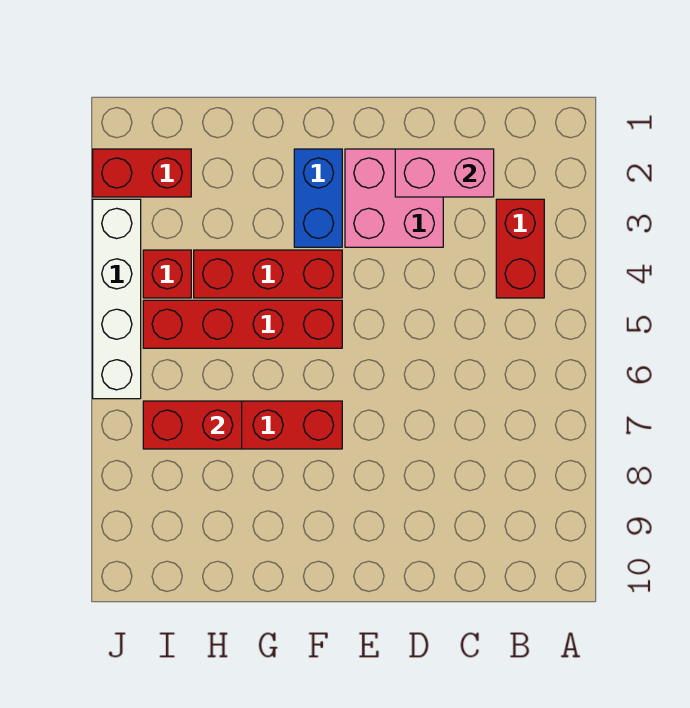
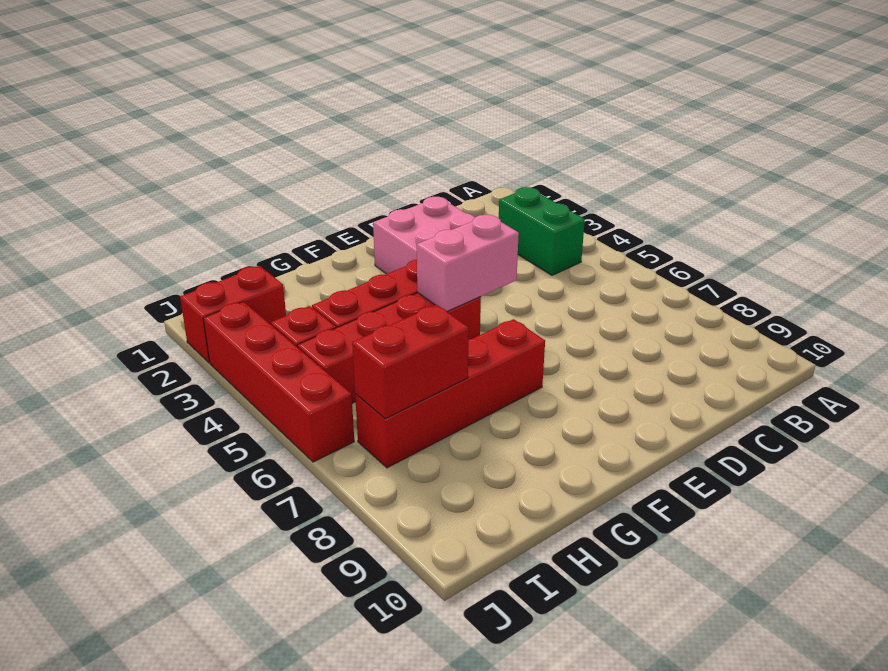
red 1x2 brick [496,199,544,298] -> green 1x2 brick [499,187,585,275]
pink 1x2 brick [395,149,494,197] -> pink 1x2 brick moved to [417,215,519,312]
blue 1x2 brick [294,149,342,247] -> none
white 1x4 brick [93,199,141,399] -> red 1x4 brick [203,302,354,462]

